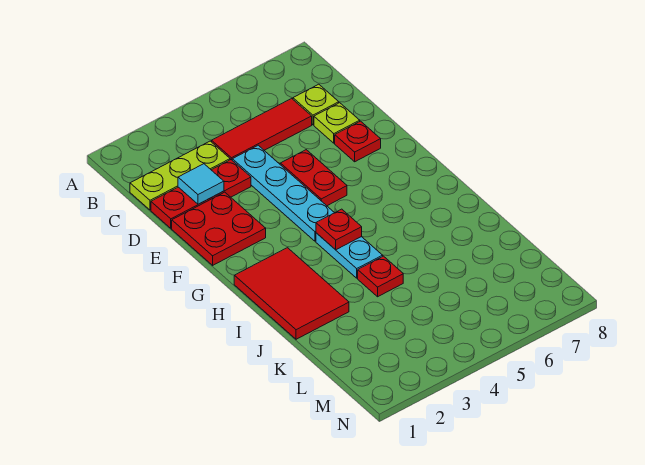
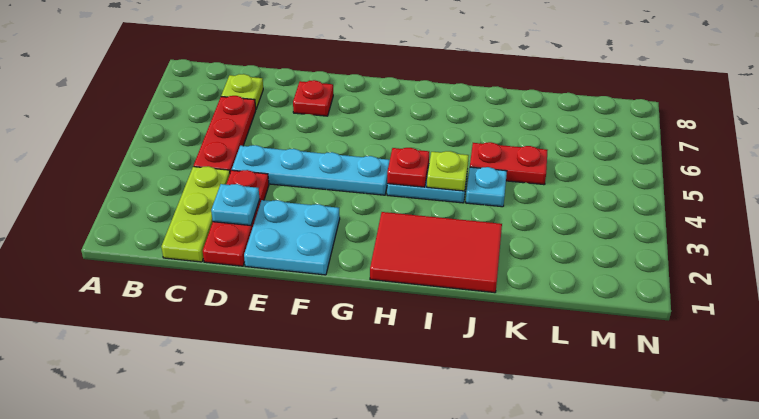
red 1x3 tile [212,98,312,160] -> red 1x3 plate [194,96,256,172]
cyan 1x1 tile [178,164,224,204] -> cyan 1x1 plate [211,184,260,225]
lime 1x1 plate [314,103,360,143] -> lime 1x1 plate moved to [427,151,469,191]
red 2x2 plate [172,192,266,265] -> cyan 2x2 plate [244,200,340,275]
red 1x2 plate [280,150,347,206] -> red 1x2 plate moved to [470,142,548,185]
red 1x1 plate [358,256,403,297] -> cyan 1x1 plate [466,167,507,207]

